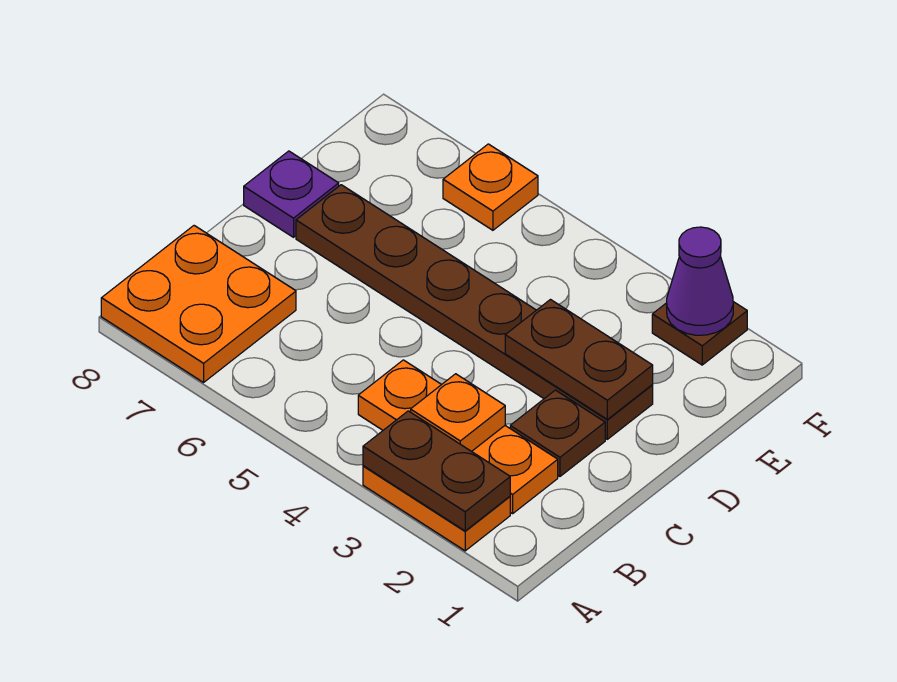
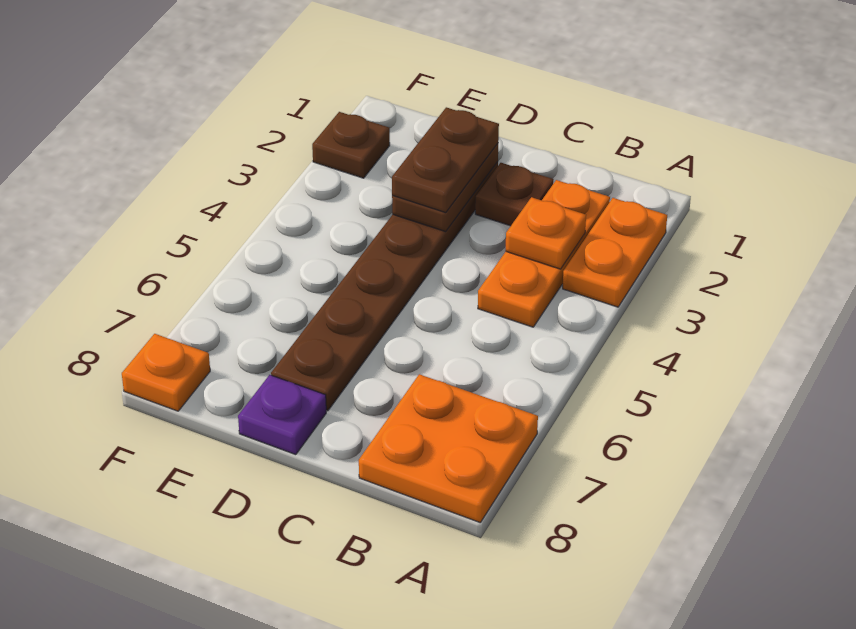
brown 1x2 plate [363,411,510,531] -> brown 1x2 plate moved to [392,107,499,213]
purple 1x1 cone [667,227,733,335] -> none
orange 1x1 plate [443,144,538,230] -> orange 1x1 plate moved to [122,334,210,411]

